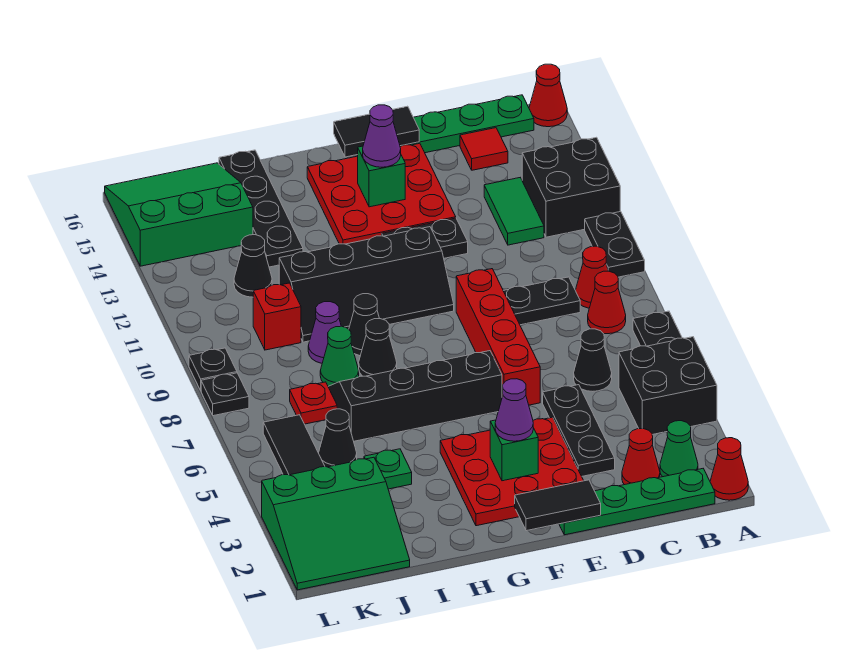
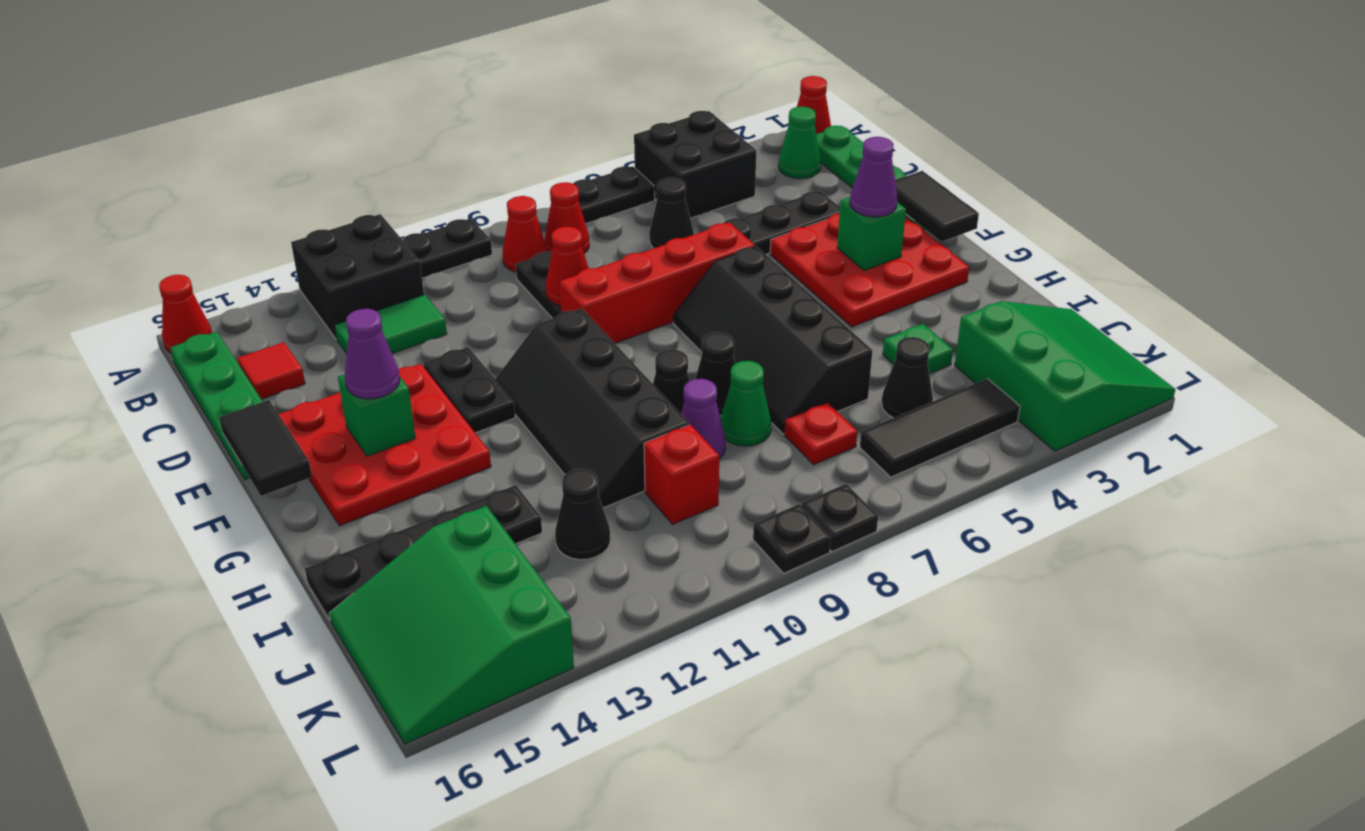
red 1x1 cone [622,429,660,485] -> red 1x1 cone moved to [546,227,589,306]
black 2x4 slope [279,227,454,342] -> black 2x4 slope turned to [495,308,689,508]

